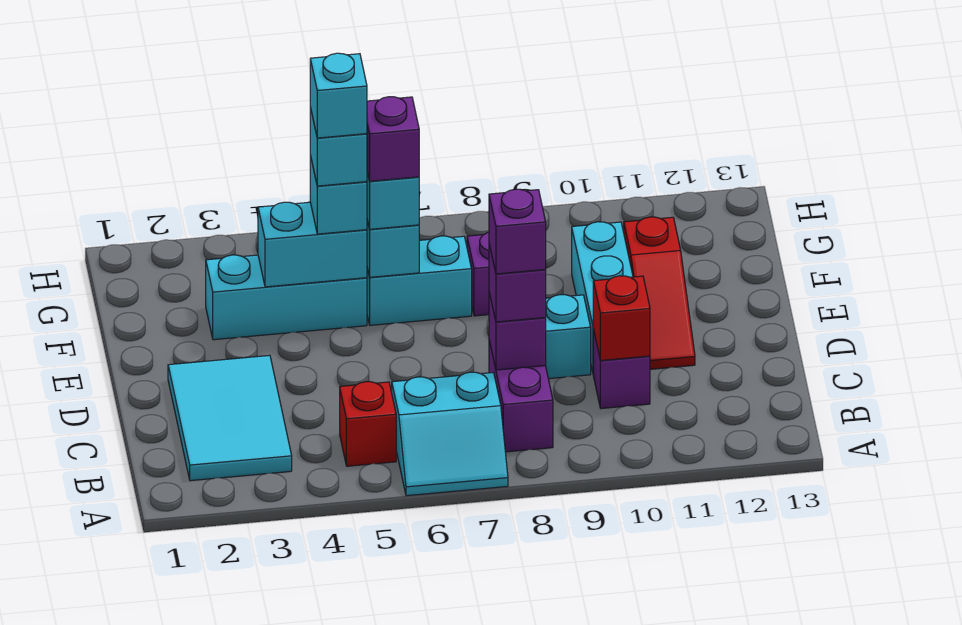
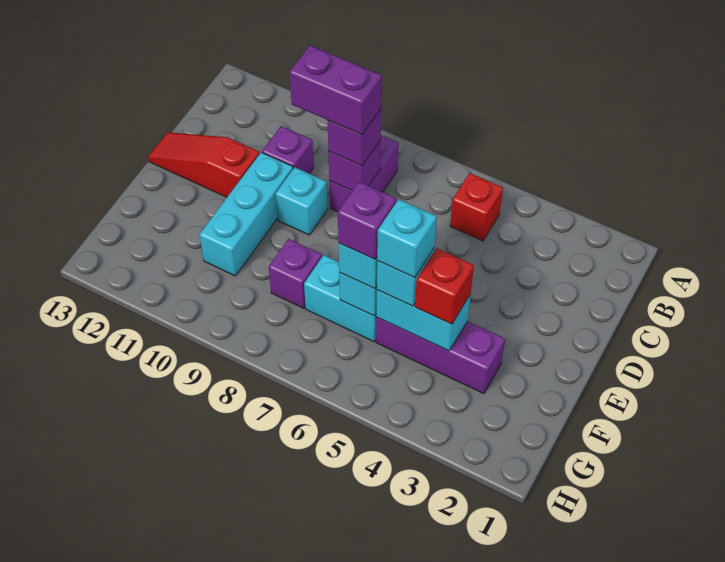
cyan 2x2 slope [392,372,508,496] -> none
cyan 2x3 tile [168,355,292,481] -> none
purple 1x1 brick [489,189,546,274] -> purple 1x2 brick [290,45,382,135]
red 1x1 brick [593,276,650,361] -> red 1x1 brick moved to [415,248,474,324]
red 1x3 slope [624,217,695,369] -> red 1x3 slope turned to [148,132,260,197]
cyan 1x3 brick [206,255,367,340] -> purple 1x3 brick [376,317,505,394]
cyan 1x1 brick [310,53,367,138] -> none

